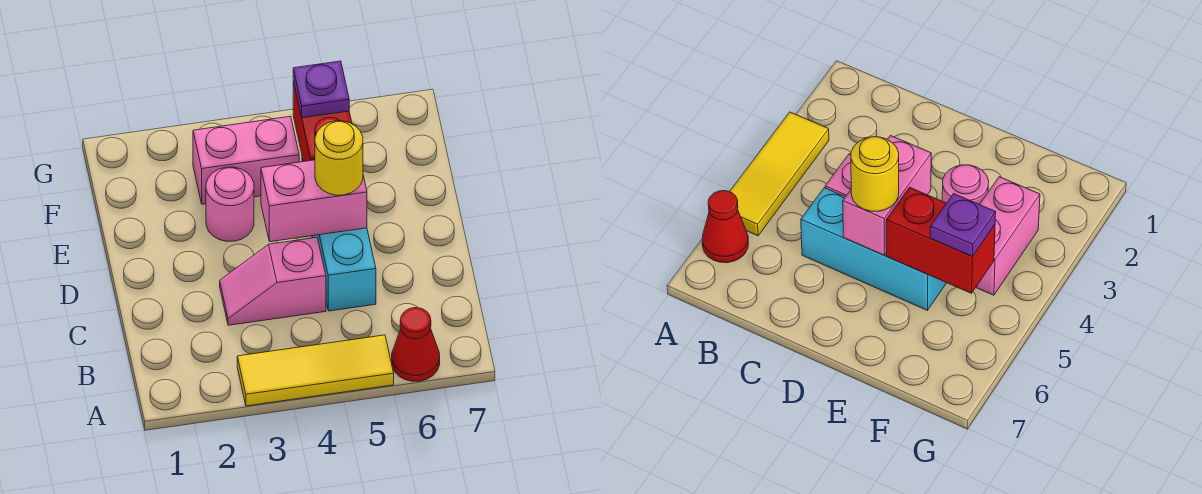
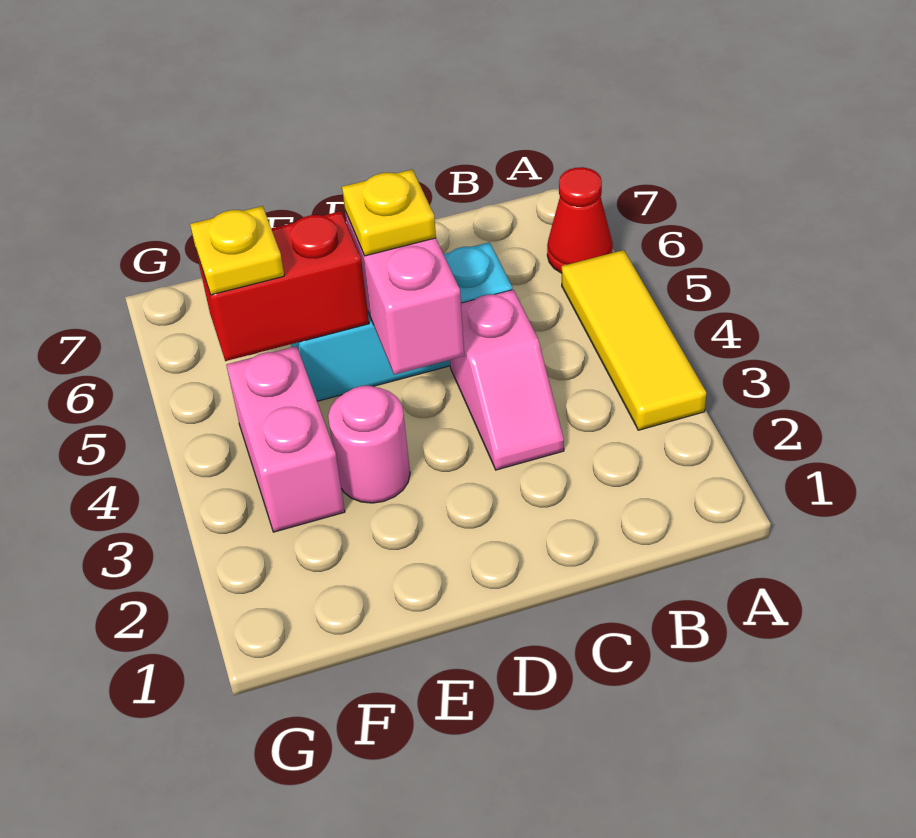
yellow 1x1 round brick [315,121,363,195] -> yellow 1x1 plate [342,170,436,256]
purple 1x1 plate [293,61,349,118] -> yellow 1x1 plate [190,206,284,295]

